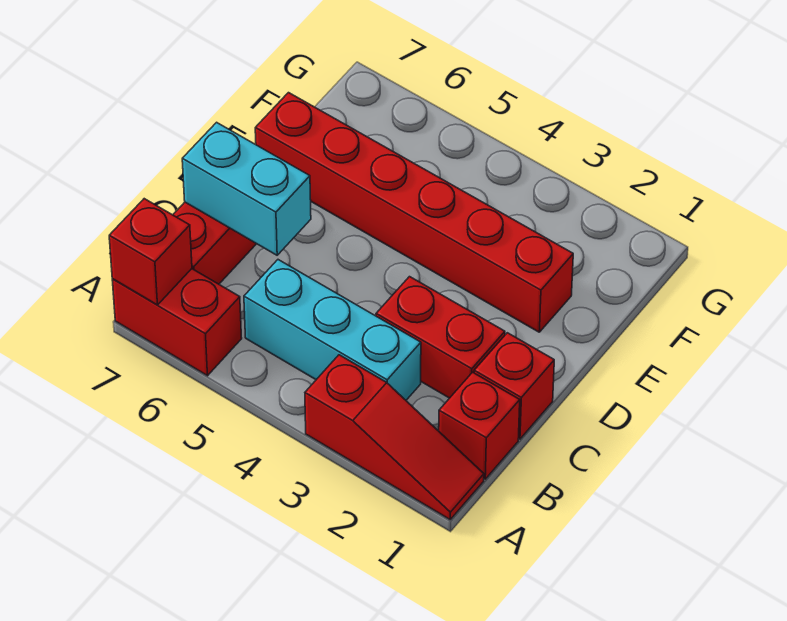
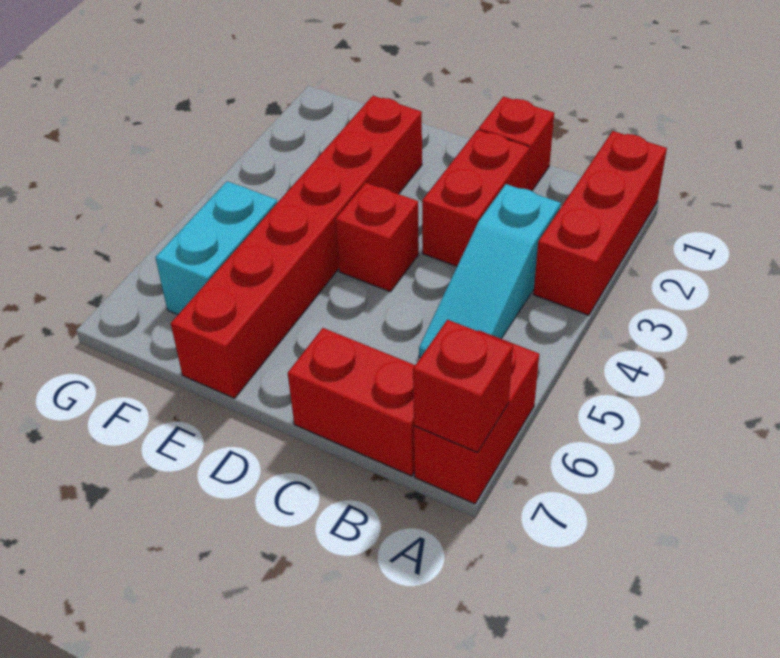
red 1x3 slope [305,355,484,519] -> red 1x3 brick [534,131,667,315]
red 1x1 brick [438,372,520,479] -> red 1x1 brick moved to [335,183,419,292]
cyan 1x3 brick [244,260,421,400] -> cyan 1x3 slope [419,184,561,358]
cyan 1x2 brick [182,122,311,255] -> cyan 1x2 brick moved to [155,181,277,314]

